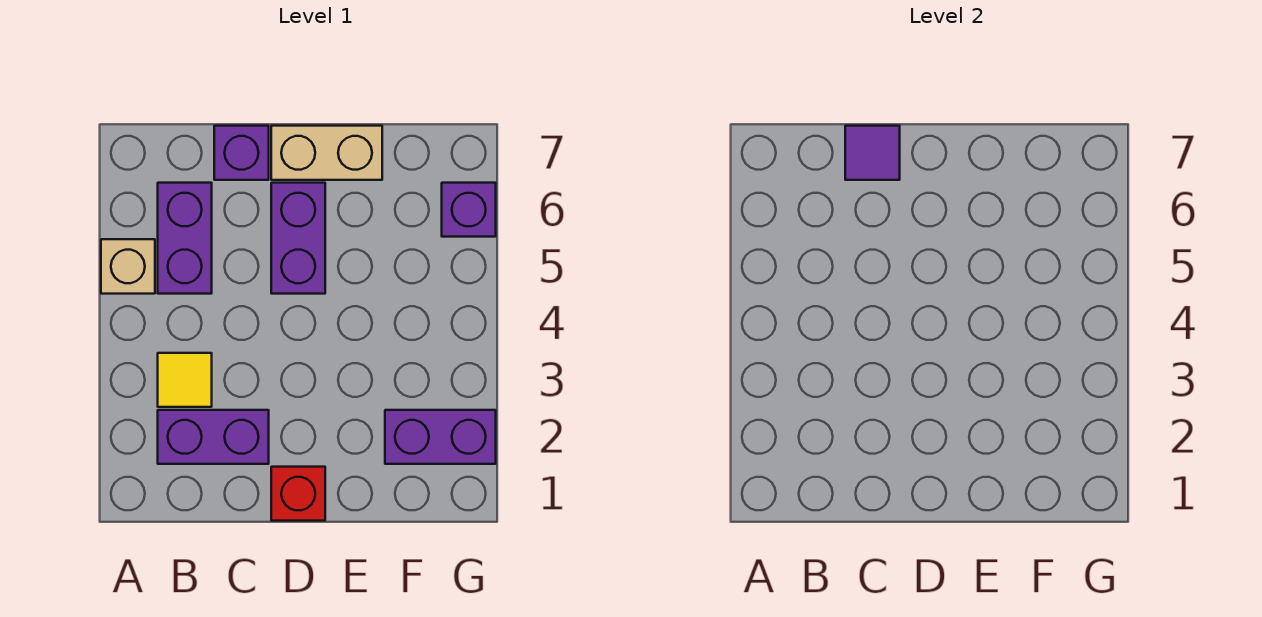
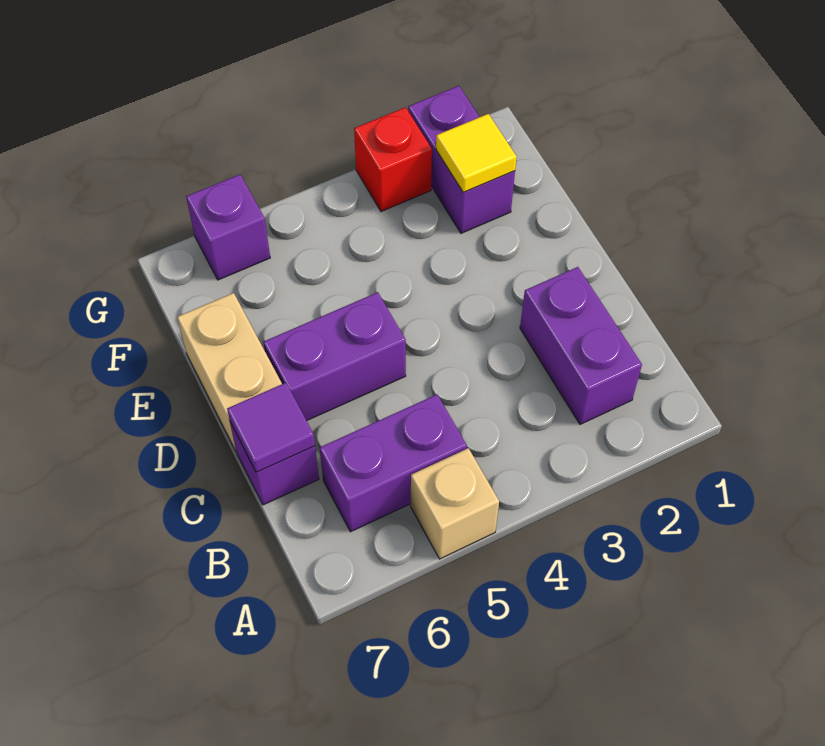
yellow 1x1 tile [158,353,212,407] -> yellow 1x1 tile moved to [436,114,517,192]
red 1x1 brick [271,467,325,521] -> red 1x1 brick moved to [354,107,432,211]

